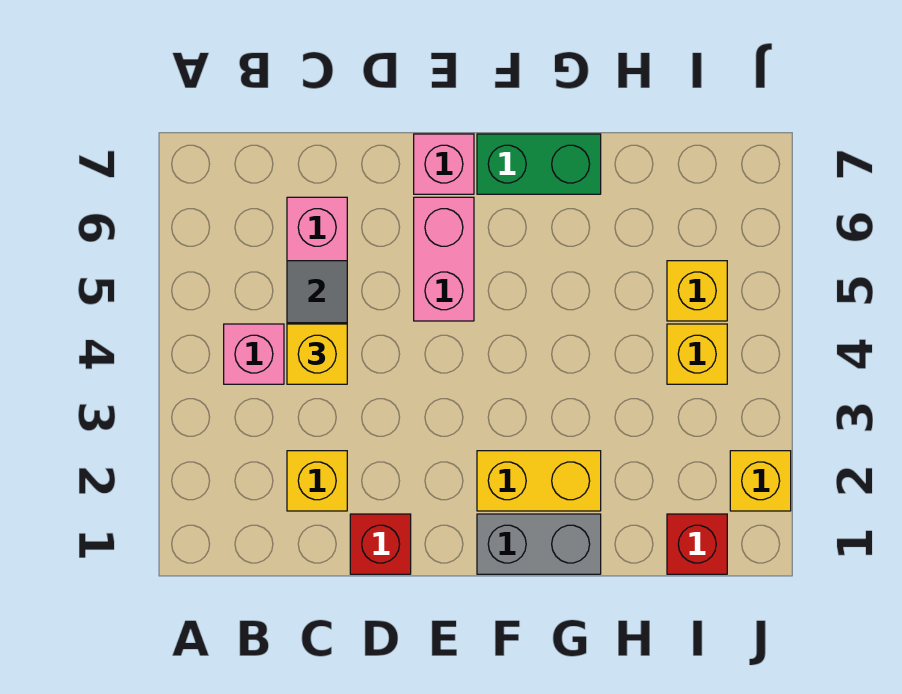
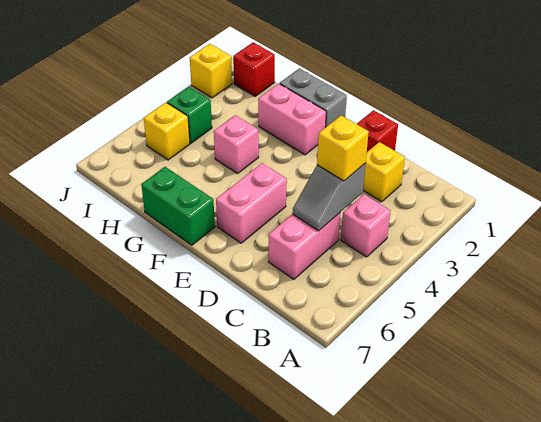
pink 1x1 brick [414,134,474,194] -> pink 1x1 brick moved to [214,115,259,173]
yellow 1x2 brick [477,451,601,511] -> pink 1x2 brick [258,84,326,155]
yellow 1x1 brick [667,324,727,384] -> green 1x1 brick [167,87,212,143]

